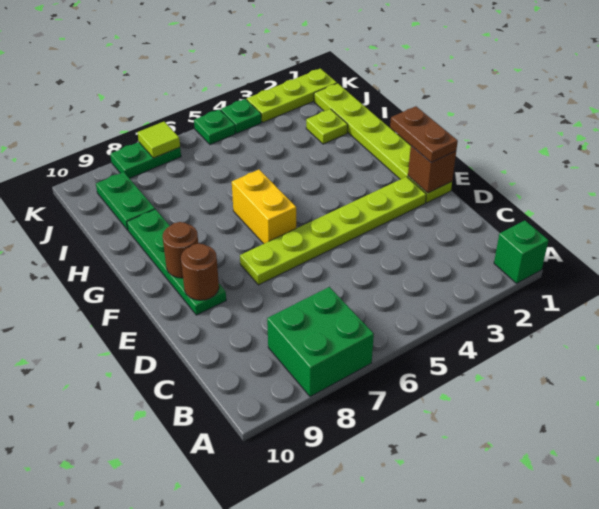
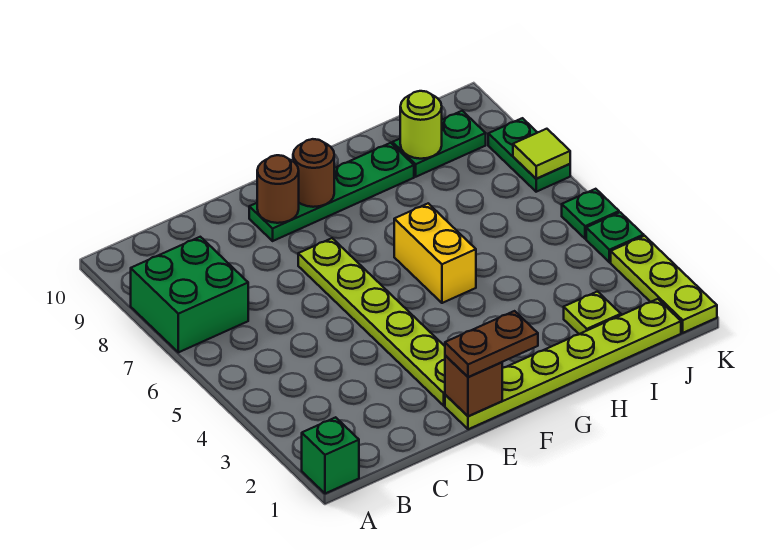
yellow 1x2 brick [232,170,296,244] -> yellow 1x2 brick turned to [394,203,476,303]
none -> lime 1x1 round brick [400,91,442,159]

